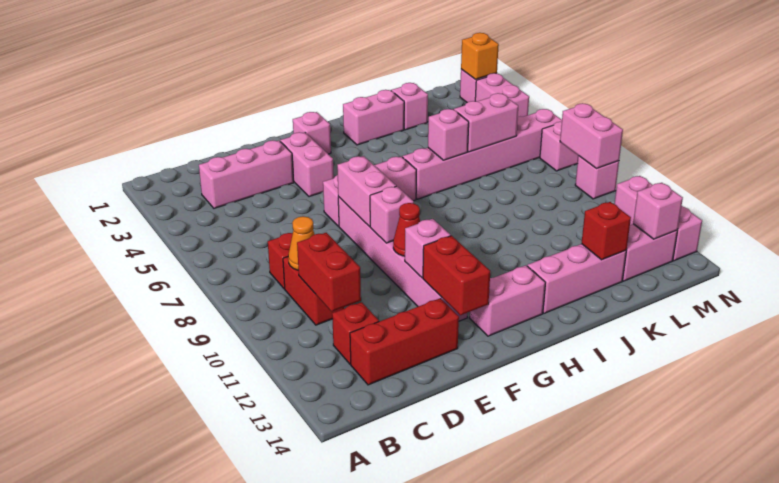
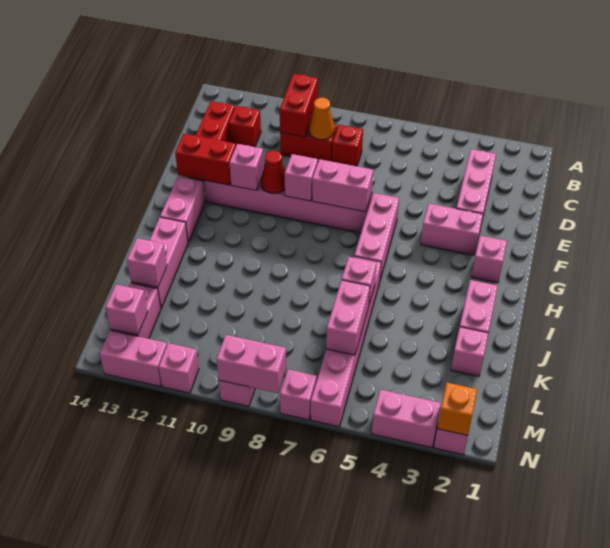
red 1x2 brick [297,233,361,312] -> red 1x2 brick turned to [280,74,318,137]
red 1x1 brick [582,202,631,260] -> pink 1x1 brick [127,238,167,287]

